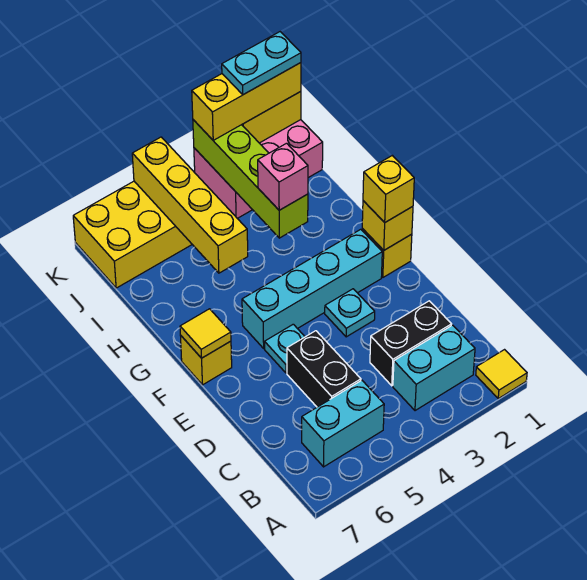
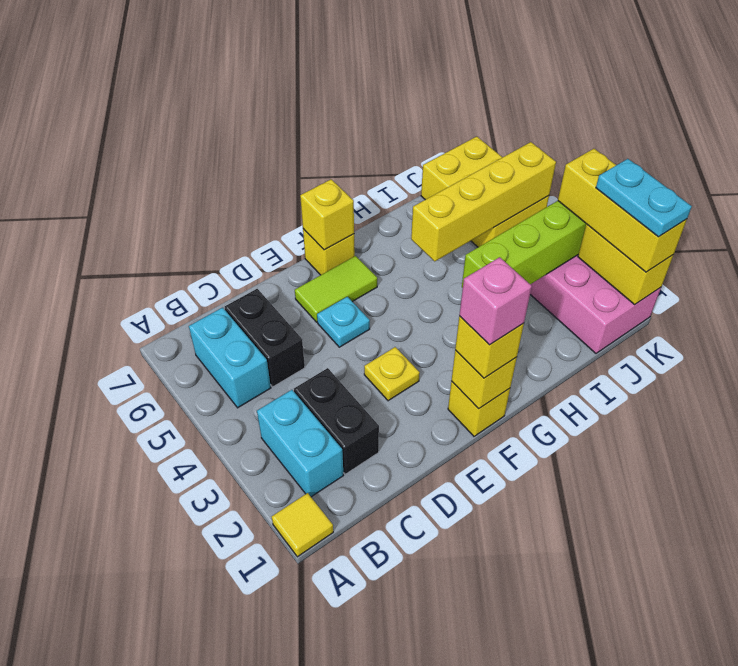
black 1x2 brick [287,331,361,407] -> black 1x2 brick turned to [225,289,305,387]
cyan 1x1 plate [325,289,375,337] -> yellow 1x1 plate [364,347,420,401]
none -> lime 1x2 tile [295,256,377,322]
cyan 1x4 brick [242,229,382,348] -> none
yellow 1x1 tile [180,309,231,358] -> yellow 1x1 brick [300,179,354,250]
pink 1x1 brick [258,143,308,210] -> pink 1x1 brick moved to [459,257,532,345]

